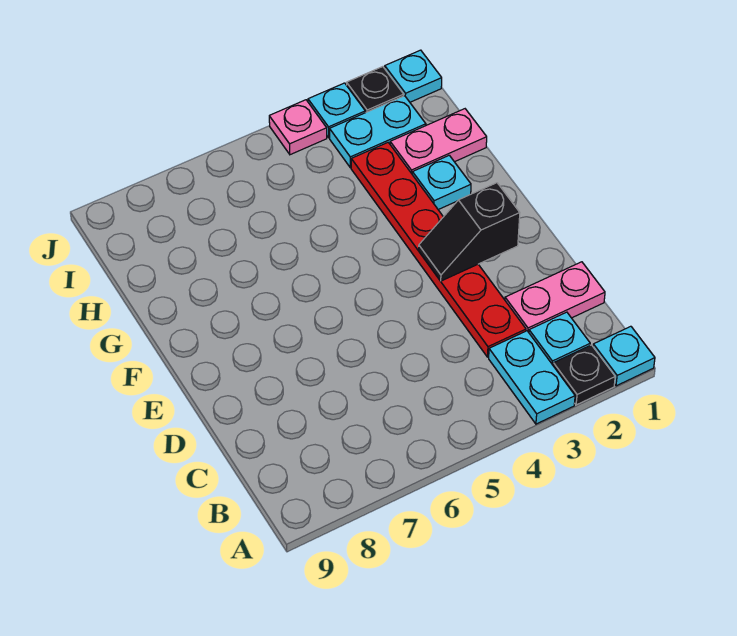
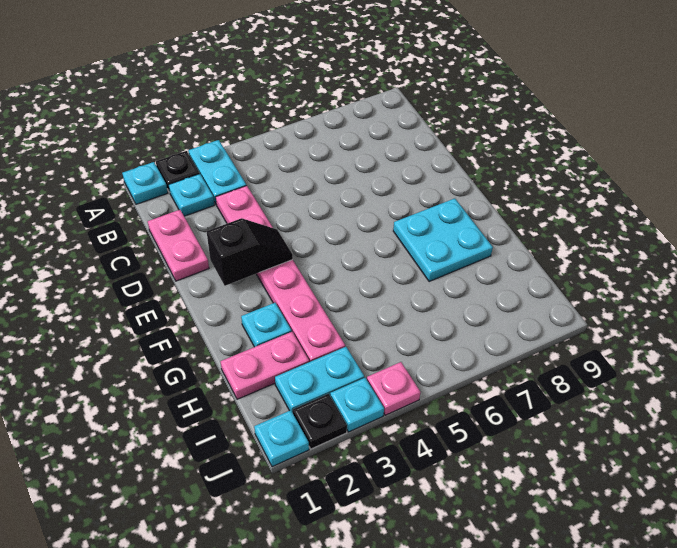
pink 1x2 plate [505,262,605,332] -> pink 1x2 plate turned to [148,210,209,281]
red 1x6 plate [351,143,526,357] -> pink 1x6 plate [216,186,345,362]
none -> cyan 2x2 plate [393,198,493,282]

